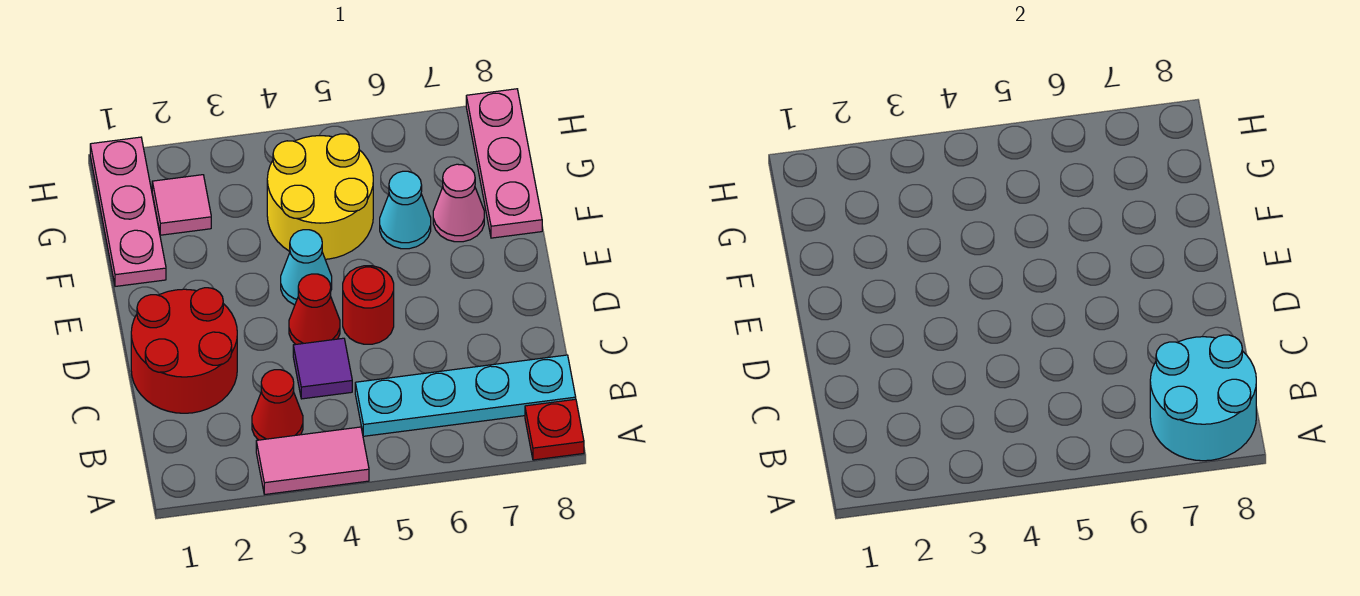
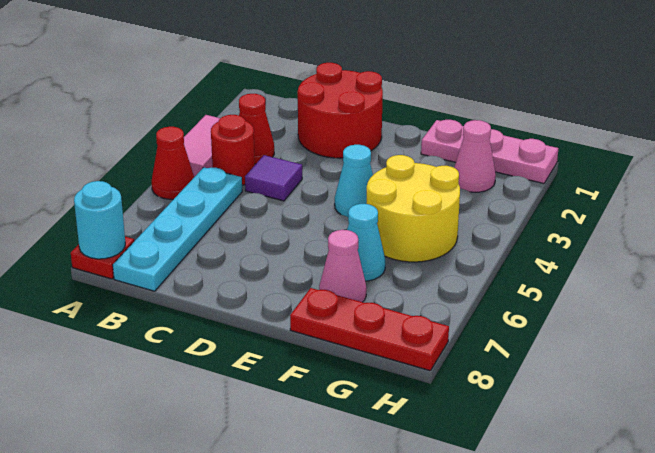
cyan 2x2 round brick [1150,335,1256,461] -> cyan 1x1 round brick [74,181,125,259]
red 1x1 cone [289,274,340,344] -> red 1x1 cone moved to [152,127,194,199]
red 1x1 round brick [343,266,394,344] -> red 1x1 round brick moved to [211,115,255,185]
pink 1x3 plate [466,89,542,238] -> red 1x3 plate [290,288,449,371]
pink 1x1 tile [152,175,211,235] -> pink 1x1 cone [454,120,496,192]

